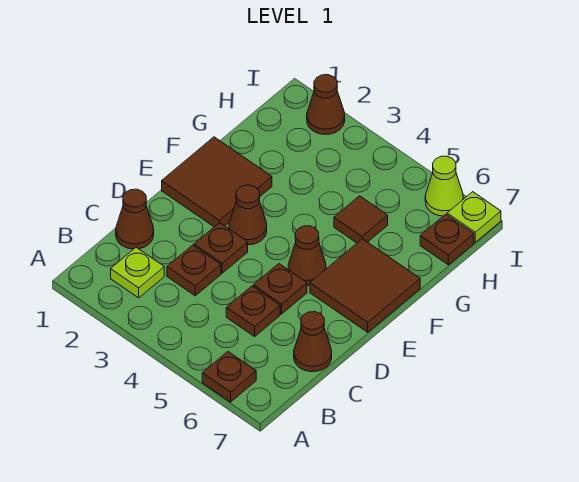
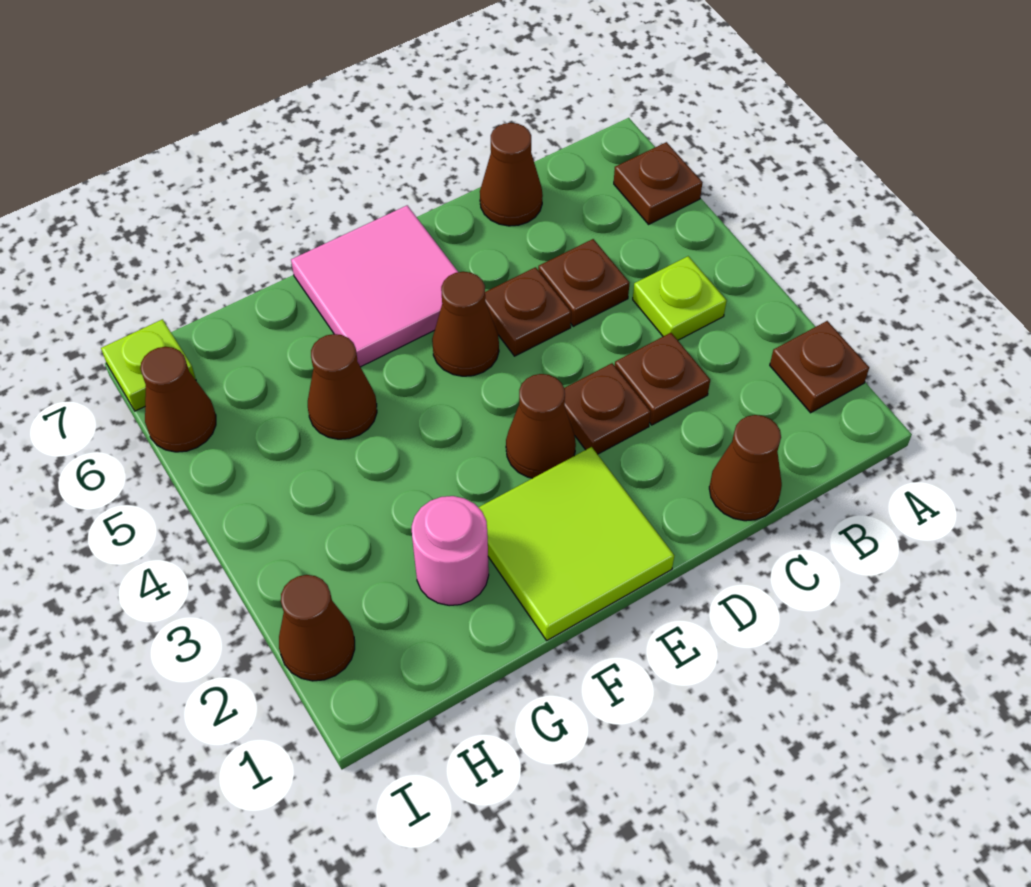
lime 1x1 plate [111,247,164,298] -> lime 1x1 plate moved to [633,256,727,340]
brown 2x2 tile [162,137,272,227] -> lime 2x2 tile [478,447,674,640]
brown 2x2 tile [310,239,420,332] -> pink 2x2 tile [291,205,458,367]
none -> pink 1x1 round brick [412,496,489,606]
brown 1x1 tile [334,196,388,243] -> brown 1x1 cone [308,334,377,439]
brown 1x1 plate [420,214,474,265] -> brown 1x1 plate moved to [770,321,869,413]
lime 1x1 cone [425,156,463,216] -> brown 1x1 cone [140,347,216,452]

